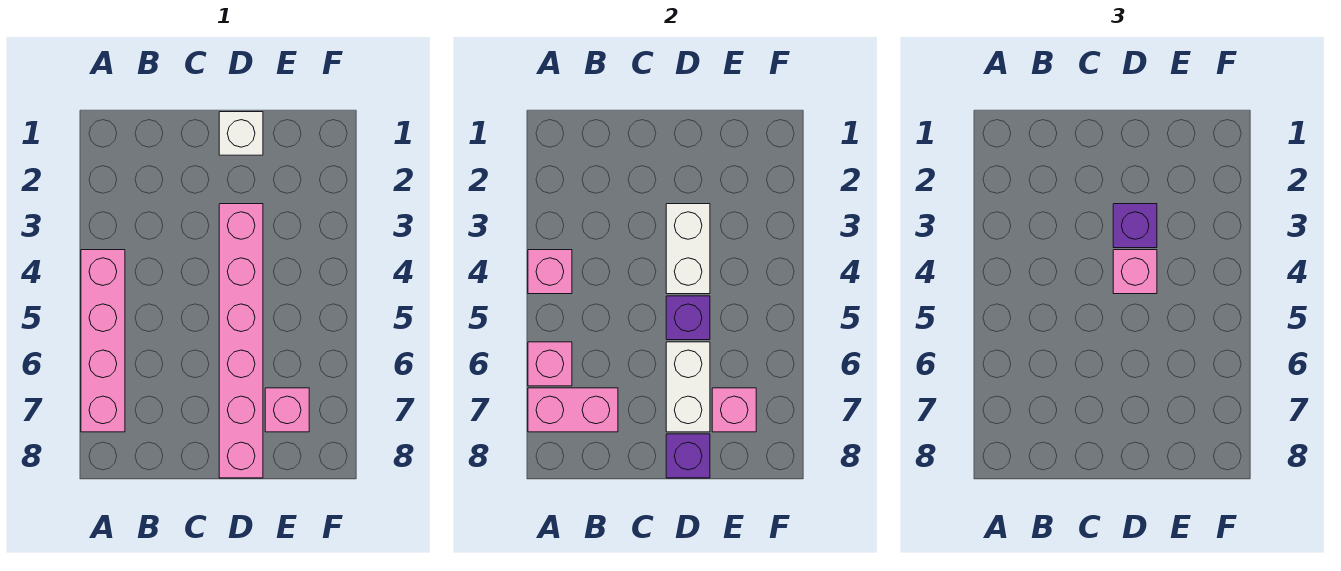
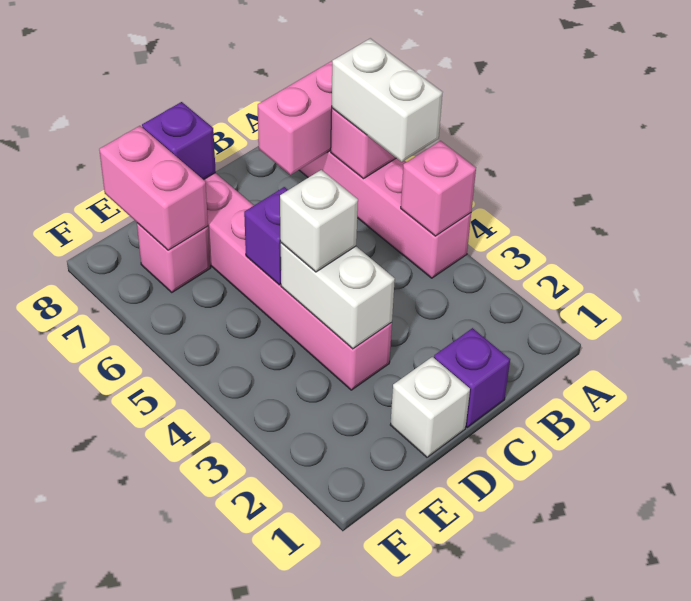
purple 1x1 brick [1113,204,1157,248] -> purple 1x1 brick moved to [434,328,510,427]
pink 1x1 brick [1113,250,1157,294] -> white 1x1 brick [280,170,358,272]
white 1x2 brick [666,342,710,432] -> white 1x2 brick moved to [332,38,443,162]
pink 1x1 brick [712,388,756,432] -> pink 1x2 brick [99,126,208,250]

